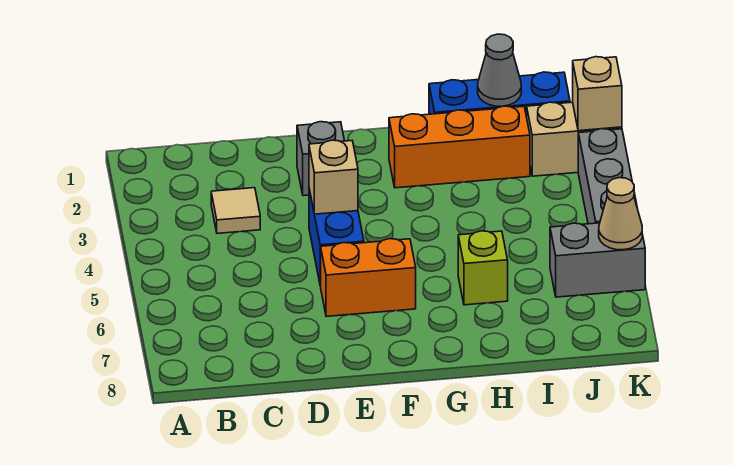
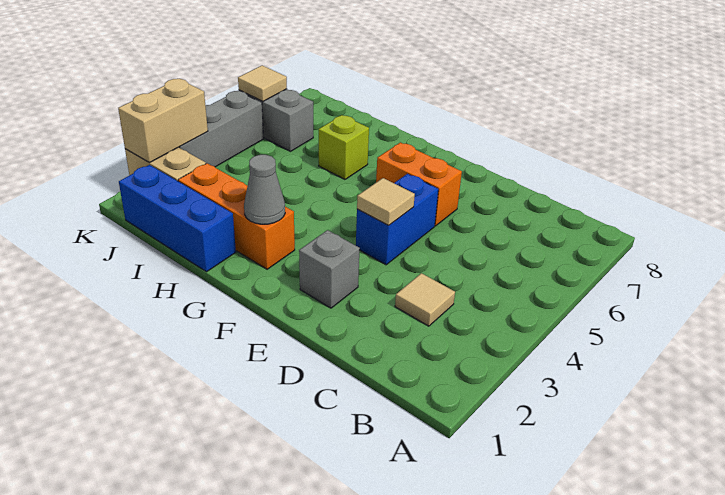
tan 1x1 brick [309,140,358,214] -> tan 1x1 tile [357,178,415,225]
grey 1x1 cone [478,34,521,106] -> grey 1x1 cone moved to [244,155,285,224]
tan 1x1 brick [573,57,622,131] -> tan 1x2 brick [118,79,208,163]
tan 1x1 cone [599,178,642,250] -> tan 1x1 tile [238,65,287,102]

